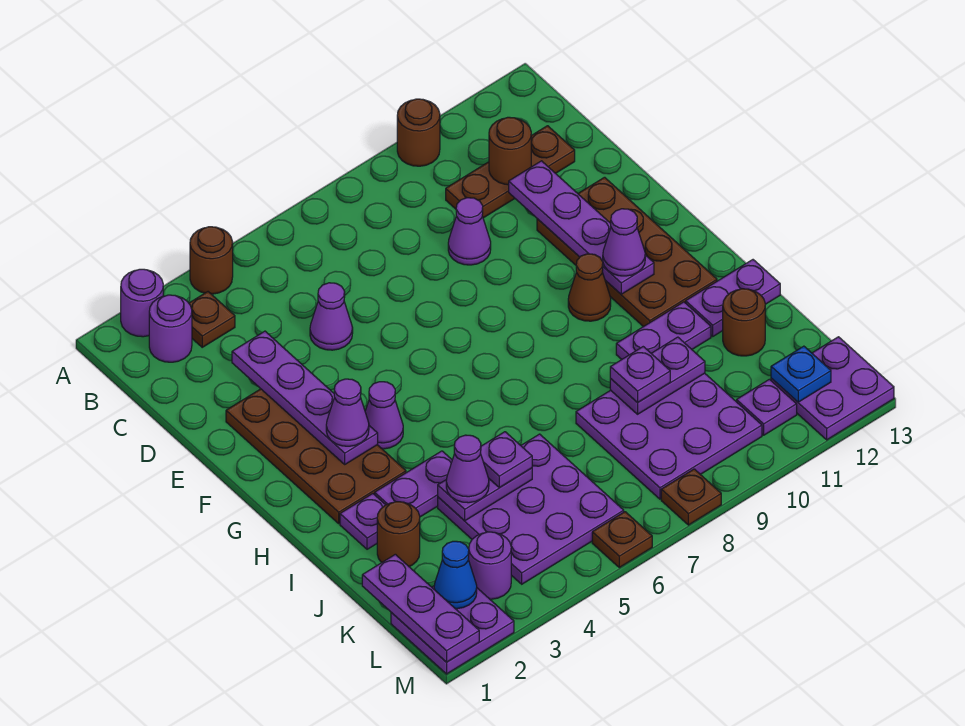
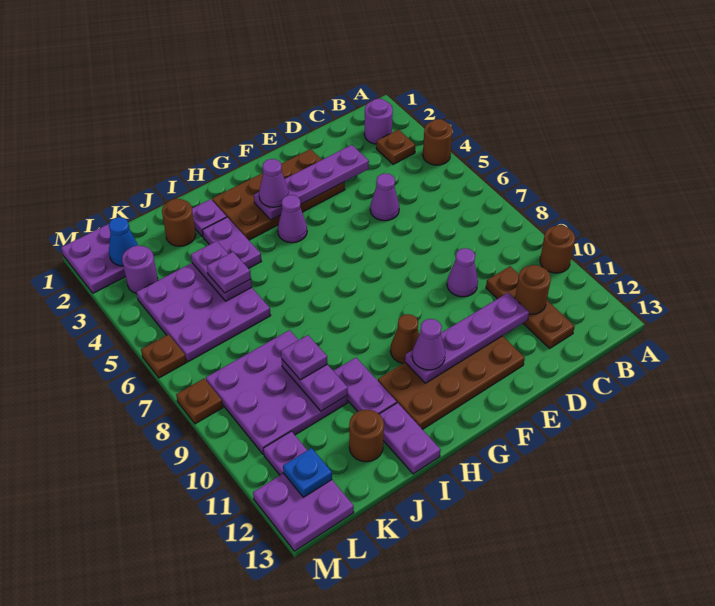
purple 1x1 round brick [121,269,163,337] -> none
purple 1x1 cone [446,435,489,503] -> none
purple 1x3 plate [362,554,479,662] -> none

